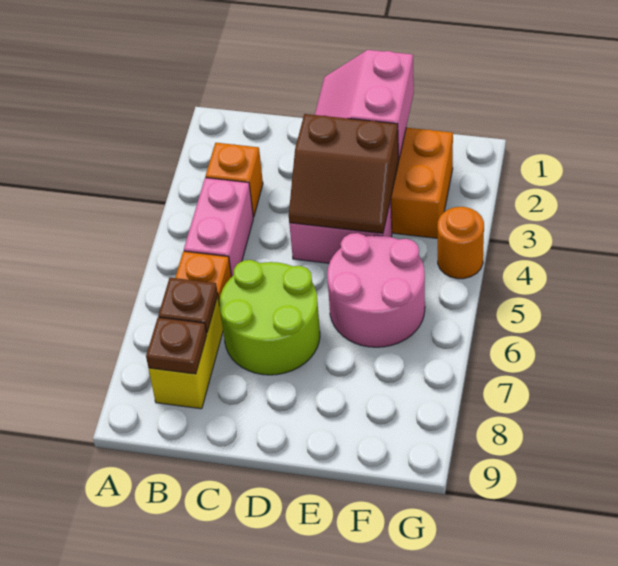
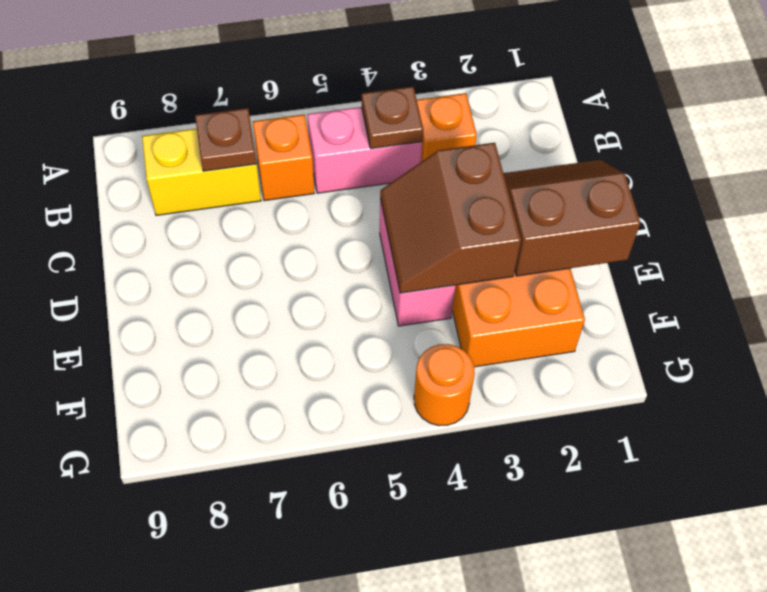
brown 1x1 plate [146,317,207,374] -> brown 1x1 plate moved to [362,87,423,149]
lime 2x2 round brick [219,260,320,375] -> none
pink 2x2 slope [315,50,414,158] -> brown 2x2 slope [503,160,640,276]
pink 2x2 round brick [327,233,425,347] -> none

